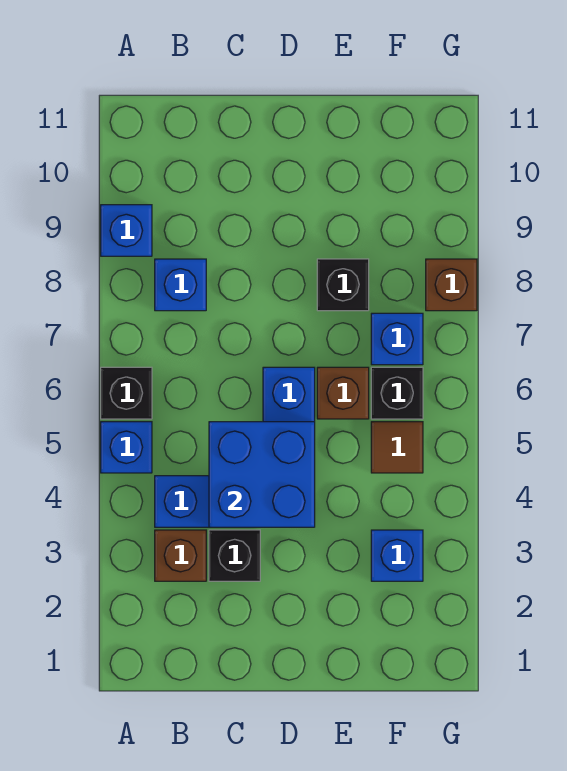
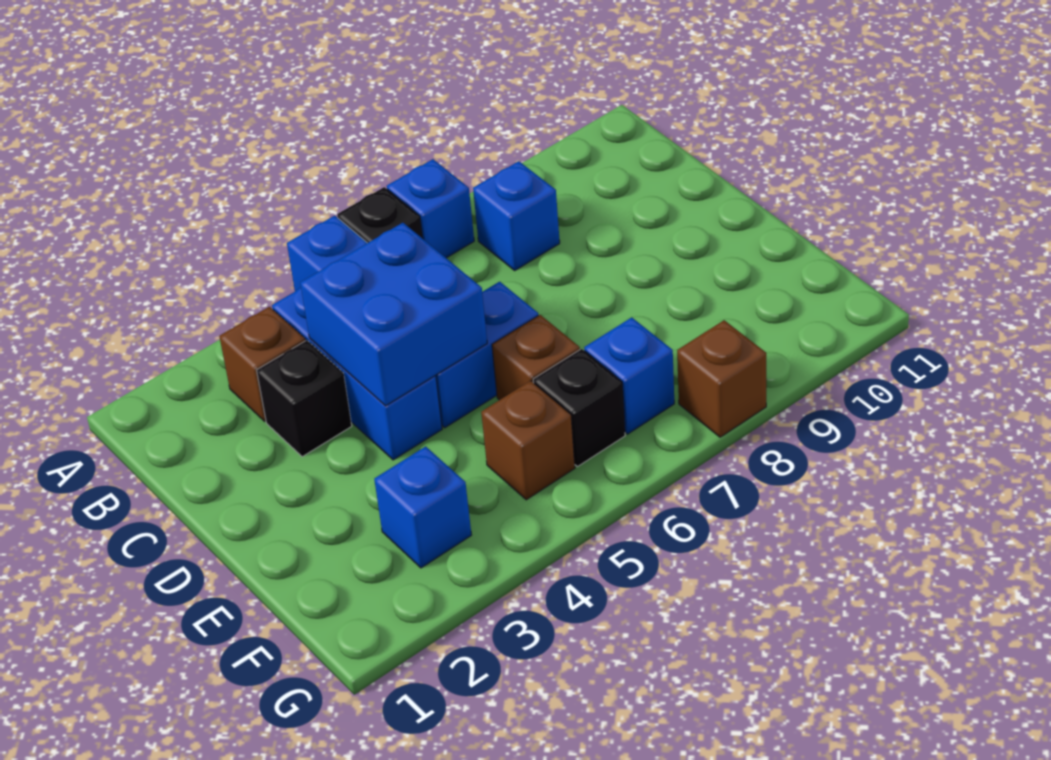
blue 1x1 brick [101,205,152,256] -> blue 1x1 brick moved to [387,159,474,258]
black 1x1 brick [317,259,369,311] -> none
brown 1x1 tile [371,422,423,473] -> brown 1x1 brick [481,381,575,500]

